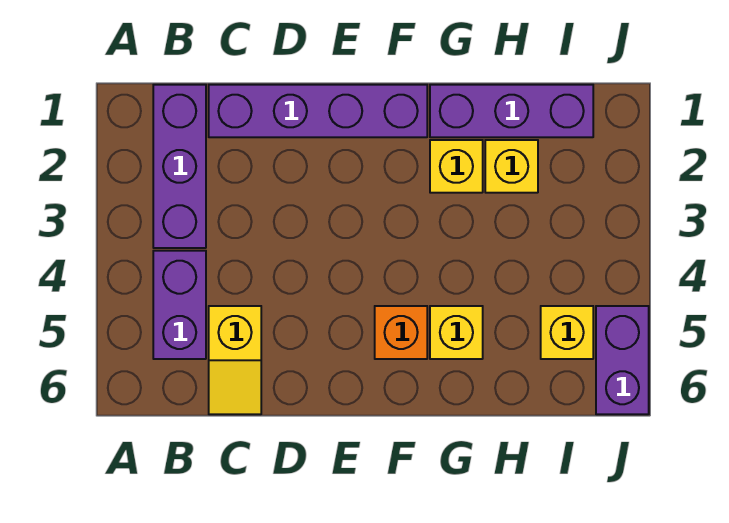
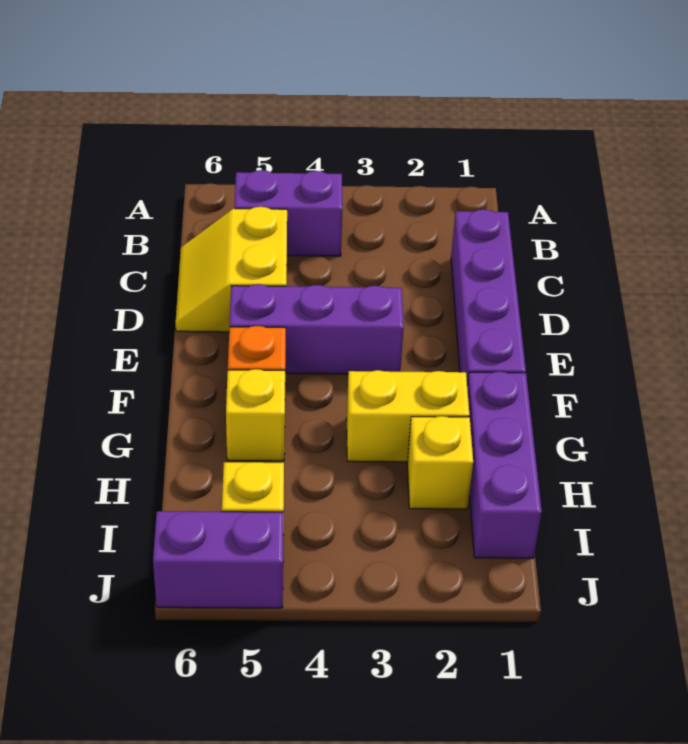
purple 1x3 brick [153,85,206,248] -> purple 1x3 brick moved to [230,284,404,374]
yellow 1x2 slope [209,306,261,414] -> yellow 2x2 slope [176,207,287,332]
yellow 1x1 brick [430,140,483,193] -> yellow 1x2 brick [346,370,470,462]

